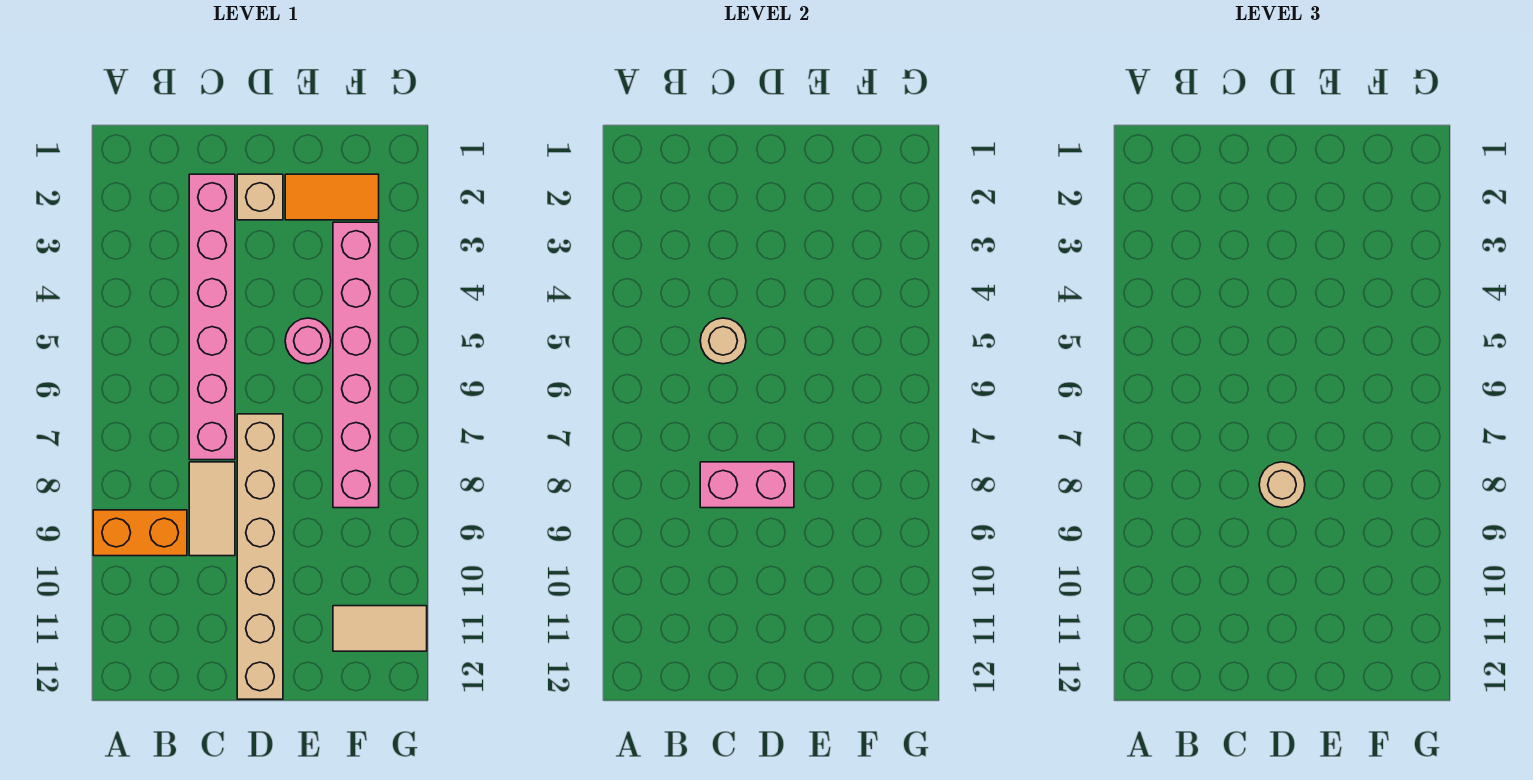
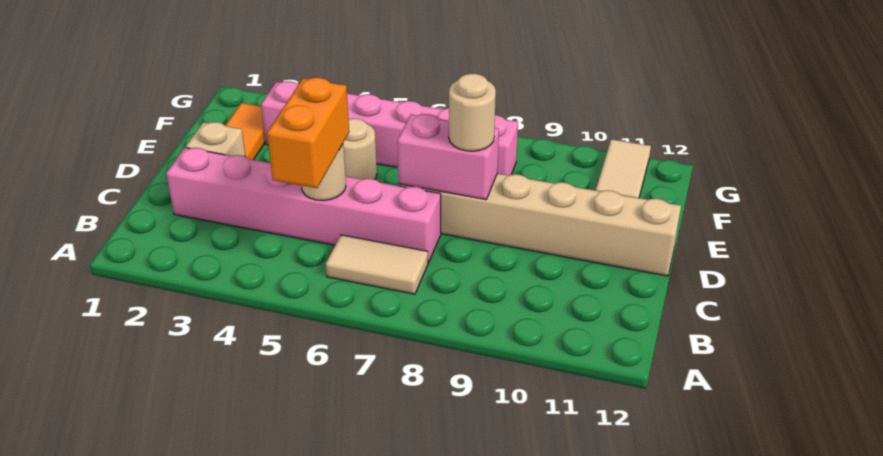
orange 1x2 brick [93,510,187,556] -> orange 1x2 brick moved to [267,77,349,188]
tan 1x2 tile [189,462,235,556] -> tan 1x2 tile moved to [326,235,428,294]
pink 1x2 brick [700,462,794,508] -> pink 1x2 brick turned to [398,114,499,199]
pink 1x1 round brick [285,318,331,364] -> tan 1x1 round brick [343,118,377,180]

